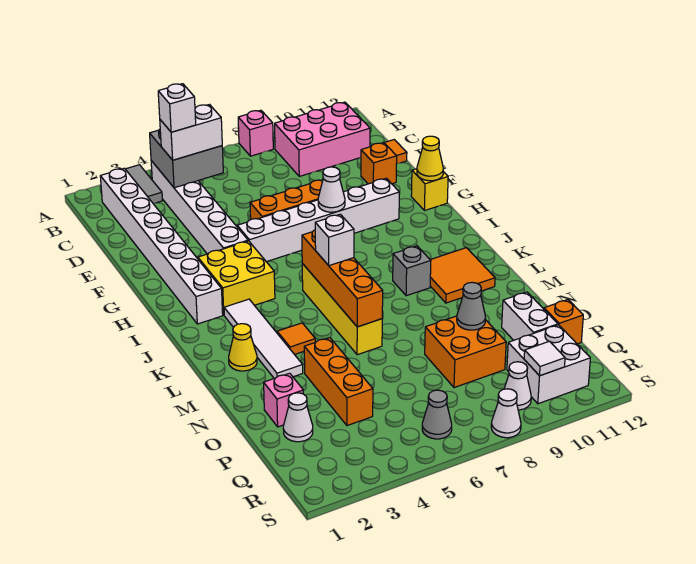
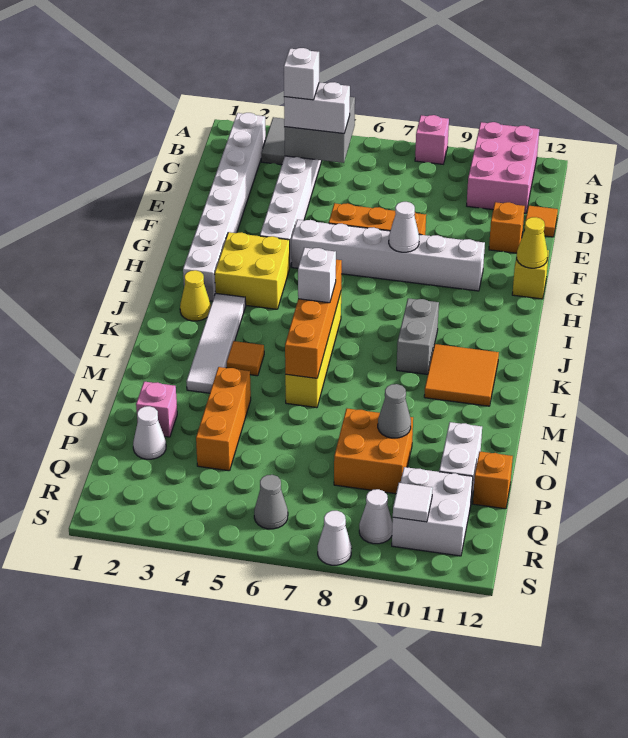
pink 2x3 brick [275,102,370,176] -> pink 2x3 brick turned to [467,122,539,214]
grey 1x1 brick [393,246,431,296] -> grey 1x2 brick [397,298,439,374]
yellow 1x1 cone [229,324,257,371] -> yellow 1x1 cone moved to [180,270,211,321]

